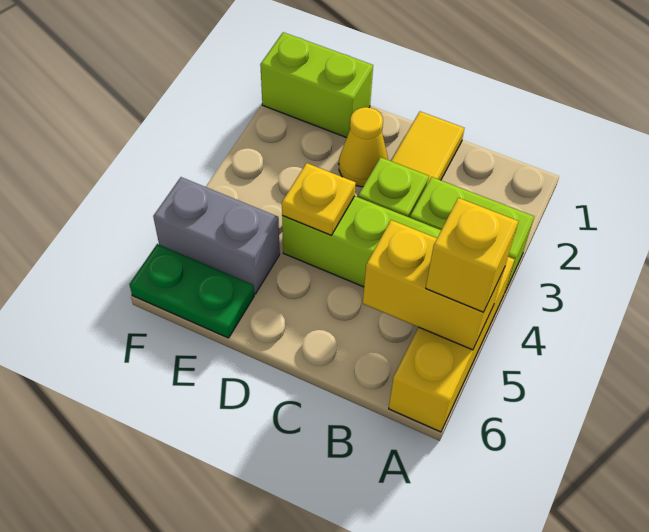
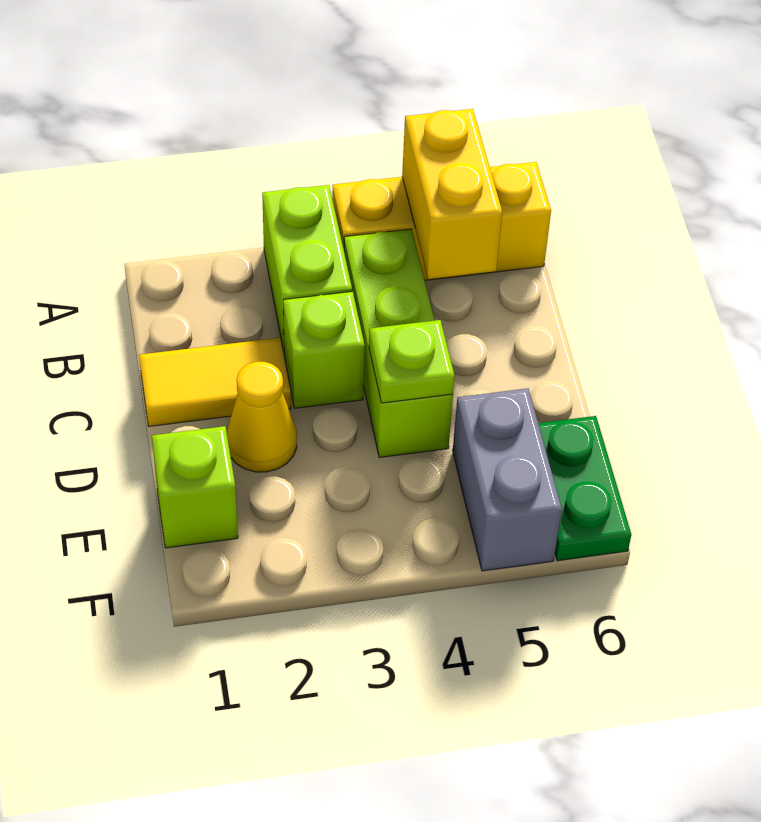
yellow 1x1 brick [426,198,519,312] -> none
yellow 1x1 plate [282,163,356,235] -> lime 1x1 plate [369,320,455,403]
lime 1x2 brick [260,32,373,138] -> lime 1x1 brick [152,426,238,548]

